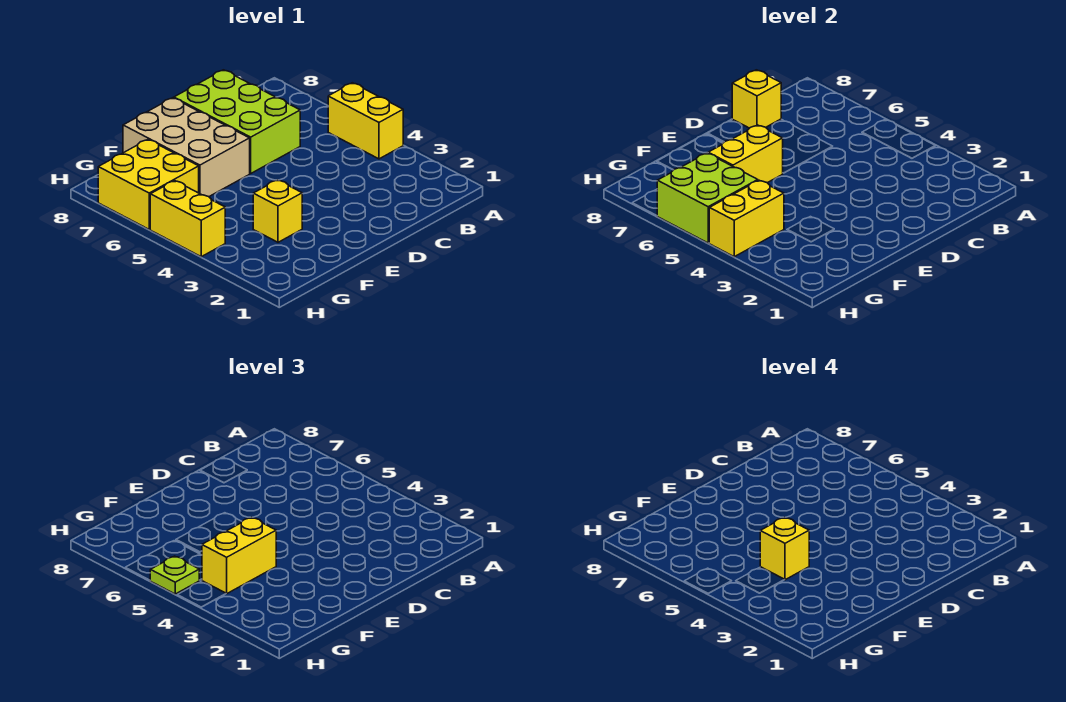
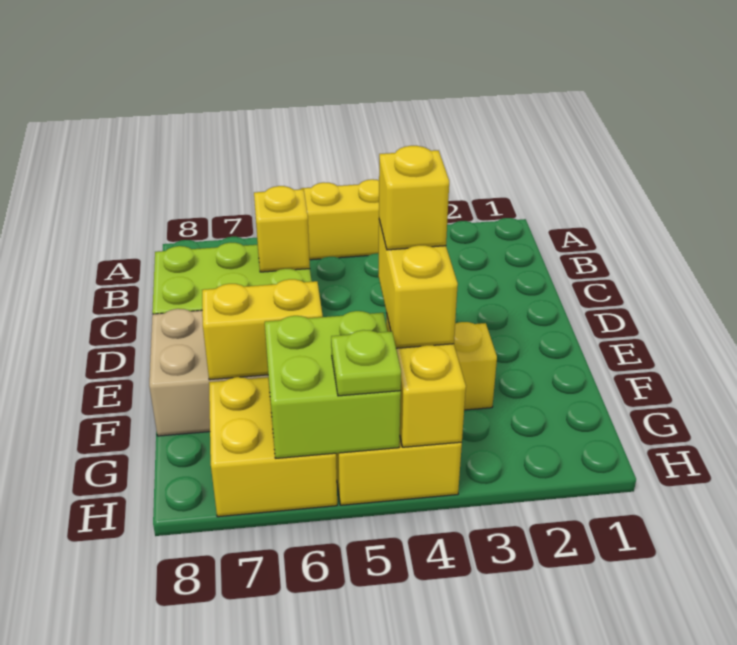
yellow 1x1 brick [732,70,781,128] -> yellow 1x1 brick moved to [254,186,310,272]
yellow 1x2 brick [708,125,783,183] -> yellow 1x2 brick turned to [202,279,323,380]

